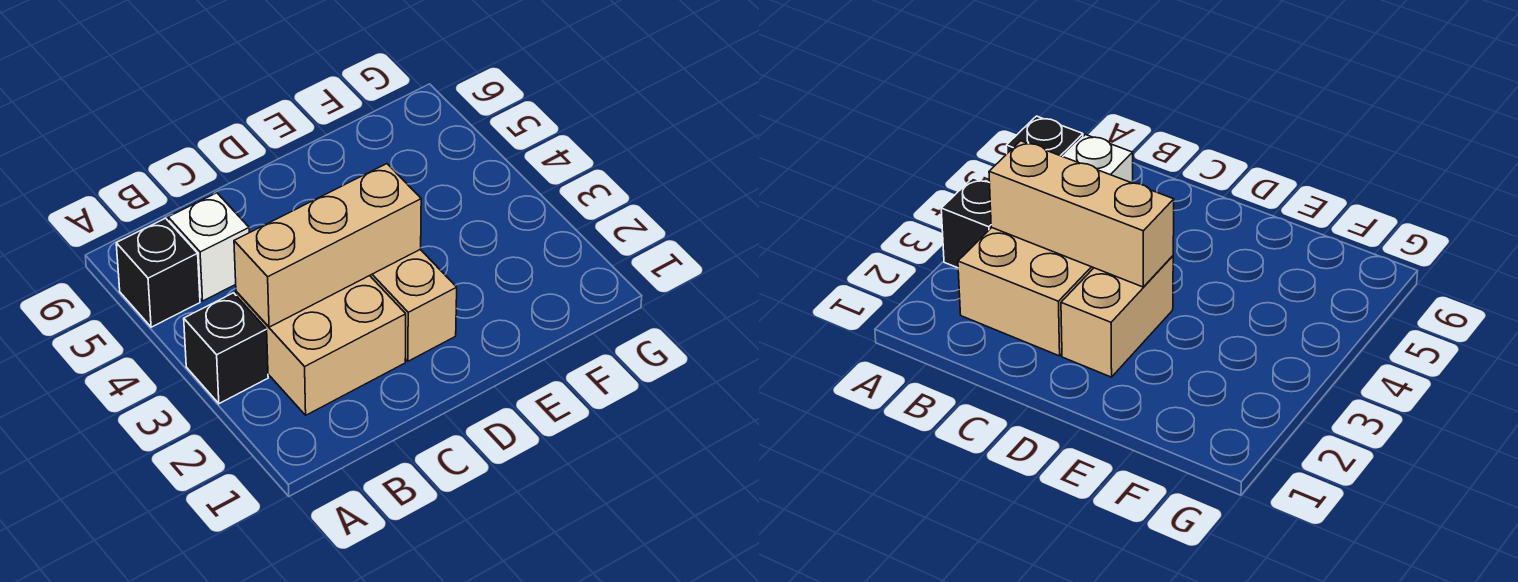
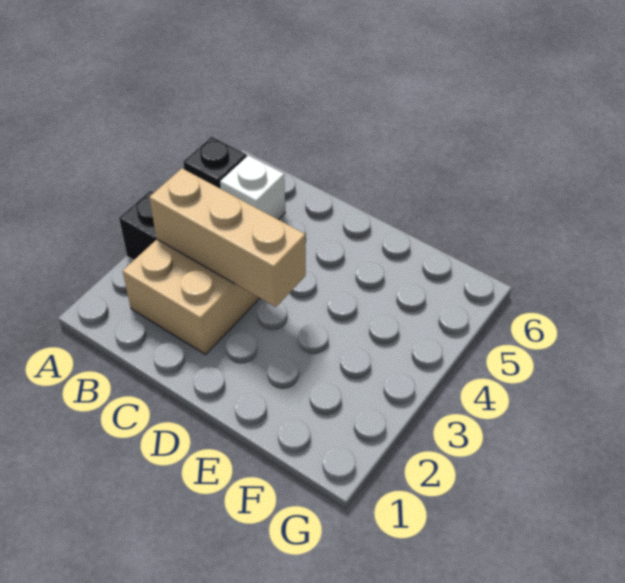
tan 1x2 brick [370,250,457,361] -> none

